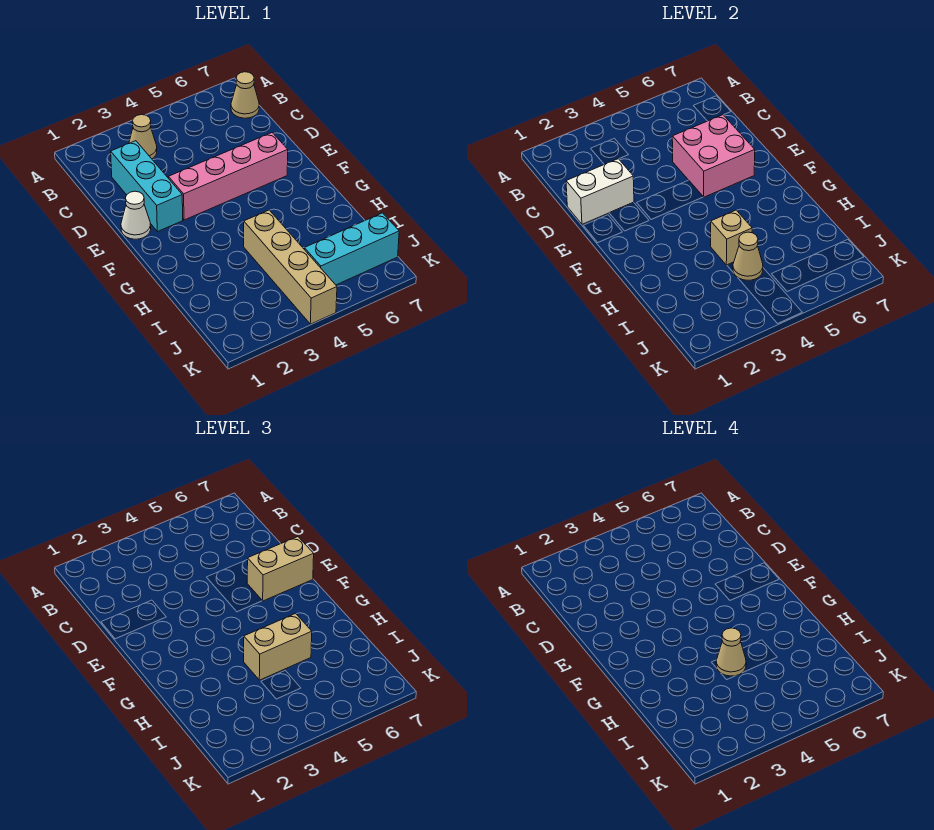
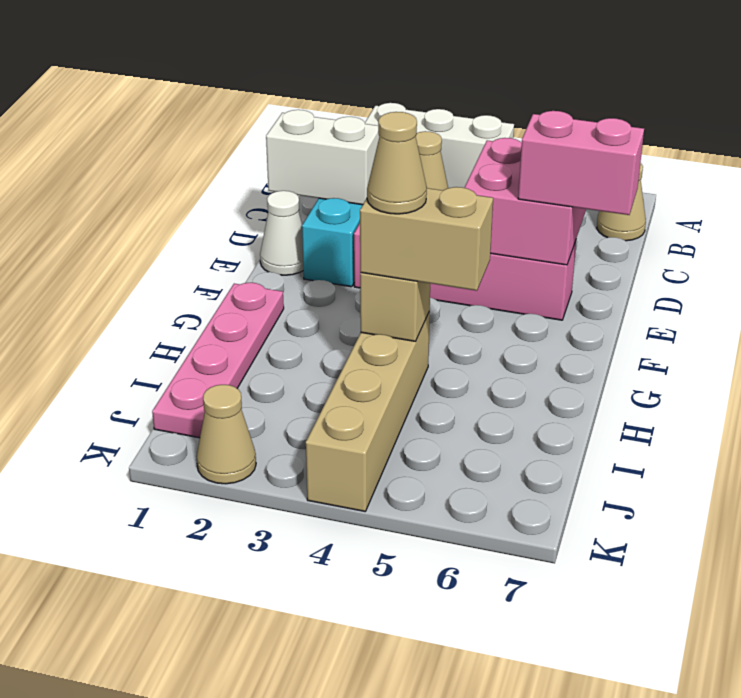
none -> white 1x3 brick [365,103,514,188]
tan 1x2 brick [247,537,314,601] -> pink 1x2 brick [518,111,644,215]
none -> pink 1x4 plate [152,283,284,438]
tan 1x1 cone [733,232,763,280] -> tan 1x1 cone moved to [197,385,256,484]
cyan 1x3 brick [304,213,399,285] -> none

